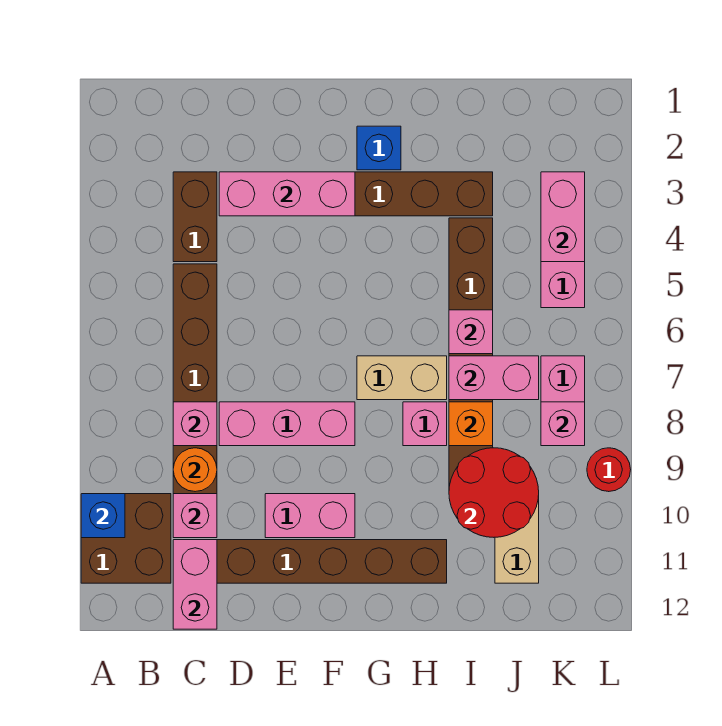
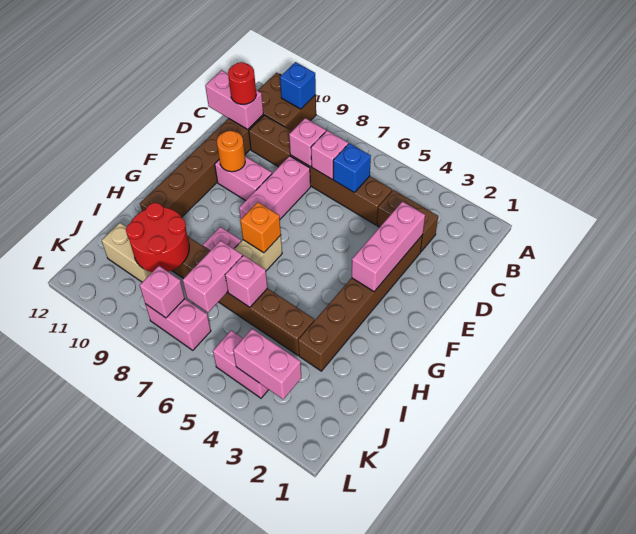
orange 1x1 round brick [173,448,217,492] -> orange 1x1 round brick moved to [217,131,245,172]
pink 1x1 brick [173,494,217,538] -> pink 1x1 brick moved to [311,131,348,179]
pink 1x2 brick [265,494,355,538] -> pink 1x2 brick turned to [215,156,272,201]
blue 1x1 brick [357,126,401,170] -> blue 1x1 brick moved to [333,143,371,192]
orange 1x1 brick [449,402,493,446] -> orange 1x1 brick moved to [240,202,281,253]
red 1x1 round brick [587,448,631,492] -> red 1x1 round brick moved to [228,62,256,104]

